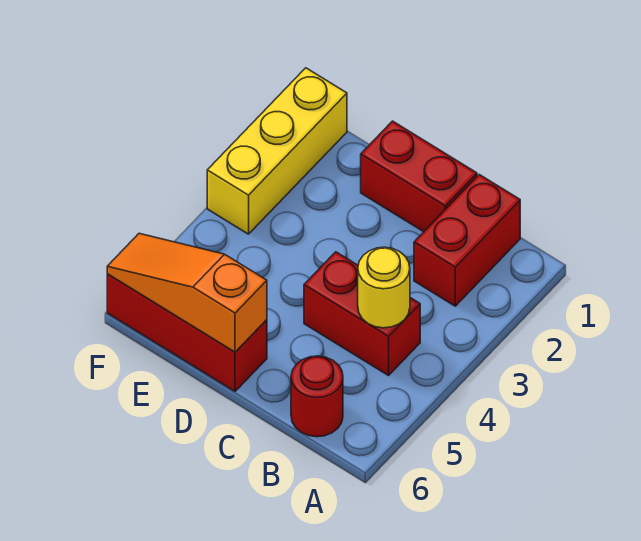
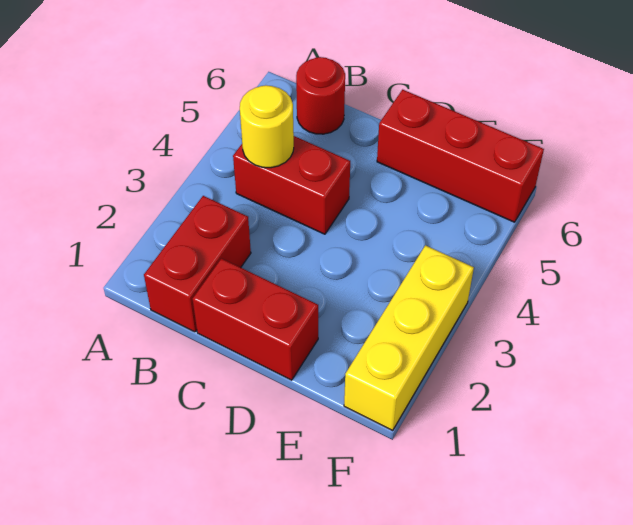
orange 1x3 slope [107,233,267,352] -> none

